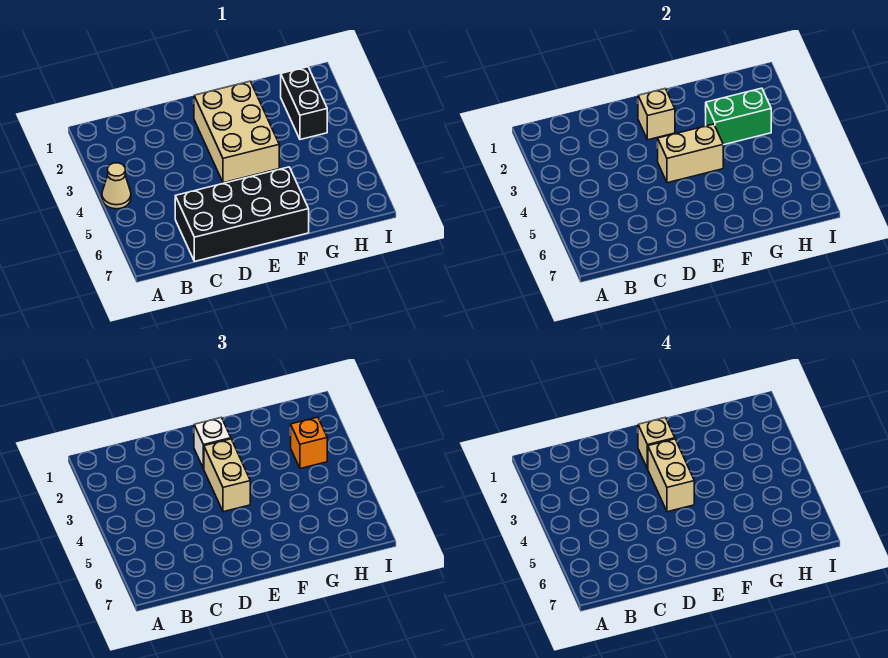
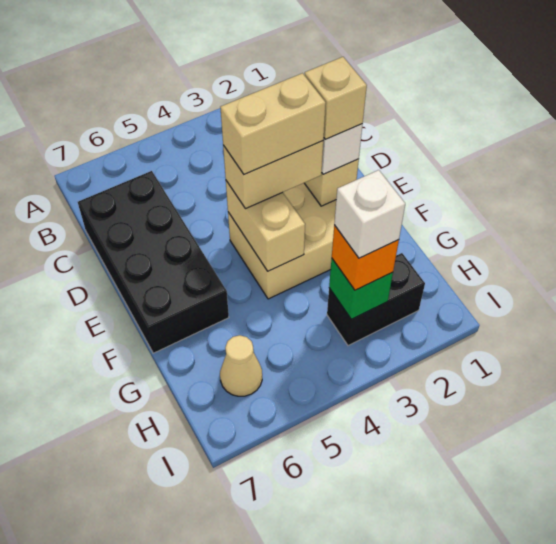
tan 1x1 cone [102,163,131,209] -> tan 1x1 cone moved to [220,335,262,396]
green 1x2 brick [706,88,771,145] -> green 1x1 brick [329,259,393,319]
none -> white 1x1 brick [334,170,405,258]

